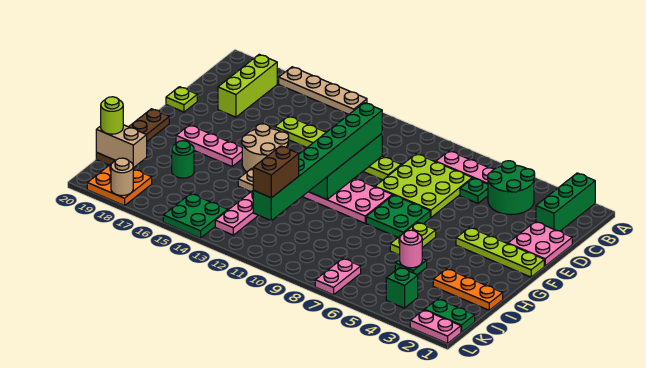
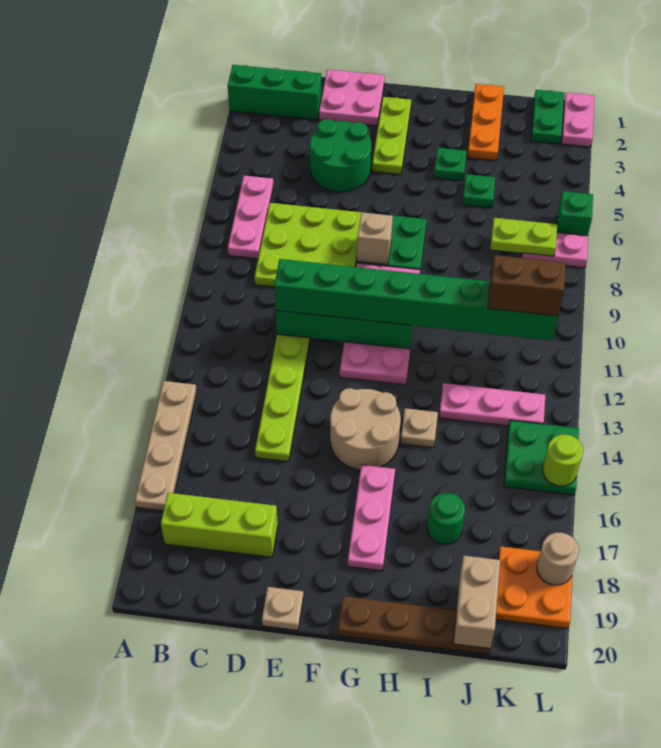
green 2x2 round brick [488,161,535,215] -> green 2x2 round brick moved to [310,119,371,192]
green 1x1 plate [460,178,488,203] -> green 1x1 plate moved to [434,148,467,181]
lime 1x1 plate [166,87,197,112] -> tan 1x1 plate [262,587,303,630]
lime 1x4 plate [456,228,544,277] -> lime 1x3 plate [372,97,411,174]
none -> tan 1x1 brick [357,212,393,265]
lime 1x2 plate [390,222,436,255] -> lime 1x2 plate moved to [490,218,557,256]
pink 1x1 round brick [400,230,422,268] -> none
lime 1x1 round brick [101,97,123,134] -> lime 1x1 round brick moved to [543,435,583,486]
green 1x1 brick [386,267,418,308] -> green 1x1 brick moved to [557,191,593,236]

